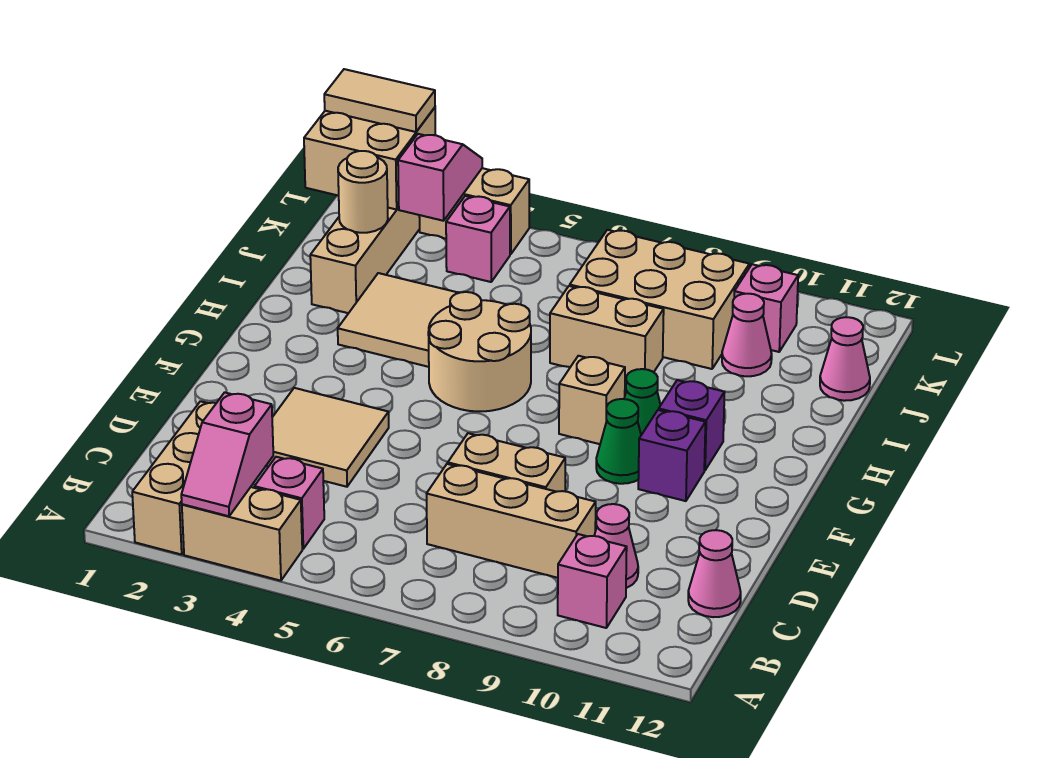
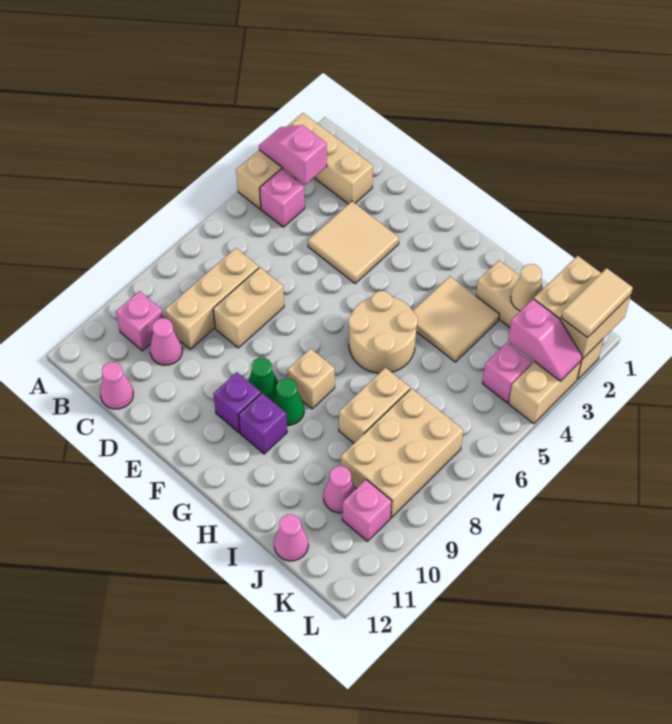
tan 1x1 round brick [338,151,388,233] -> tan 1x1 cone [511,264,543,311]

